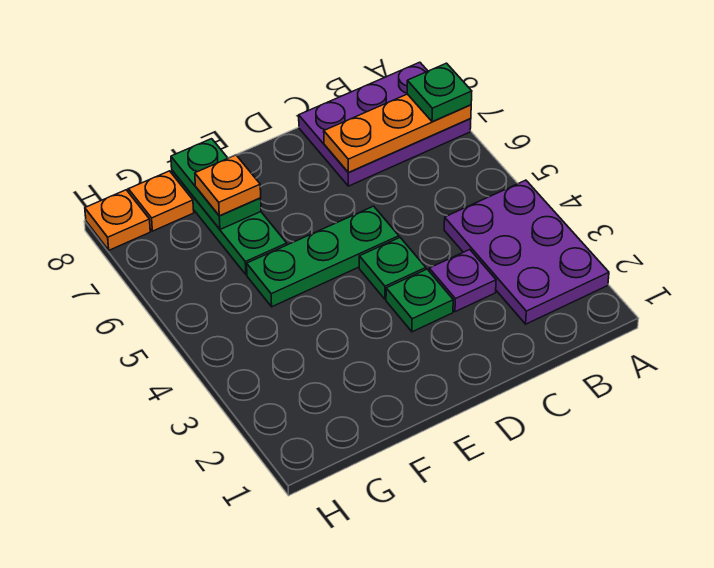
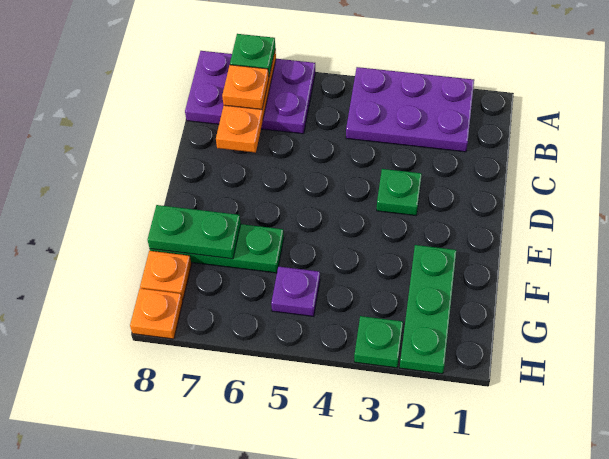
purple 2x3 plate [299,62,471,186] -> purple 2x3 plate turned to [185,51,315,134]
purple 1x1 plate [429,250,496,312] -> purple 1x1 plate moved to [271,267,320,316]
green 1x1 plate [359,238,426,299] -> green 1x1 plate moved to [354,316,403,368]
green 1x3 plate [247,206,399,307] -> green 1x3 plate moved to [400,245,456,374]
orange 1x1 plate [195,155,261,216] -> orange 1x1 plate moved to [222,65,269,109]

